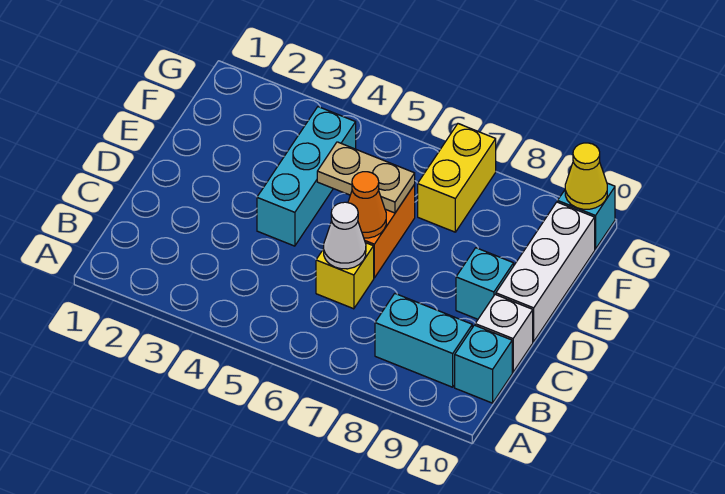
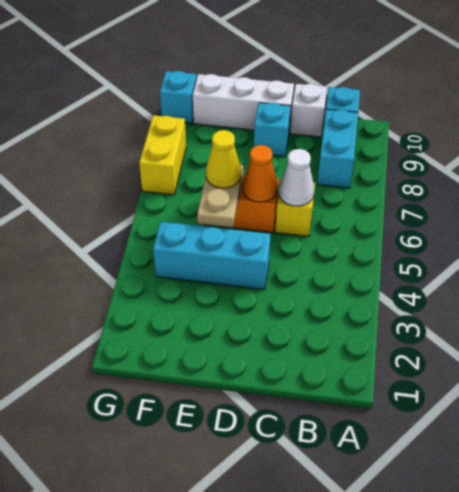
yellow 1x2 brick [418,124,496,232] -> yellow 1x2 brick turned to [139,115,186,195]
yellow 1x1 cone [565,143,607,209] -> yellow 1x1 cone moved to [206,130,241,188]

